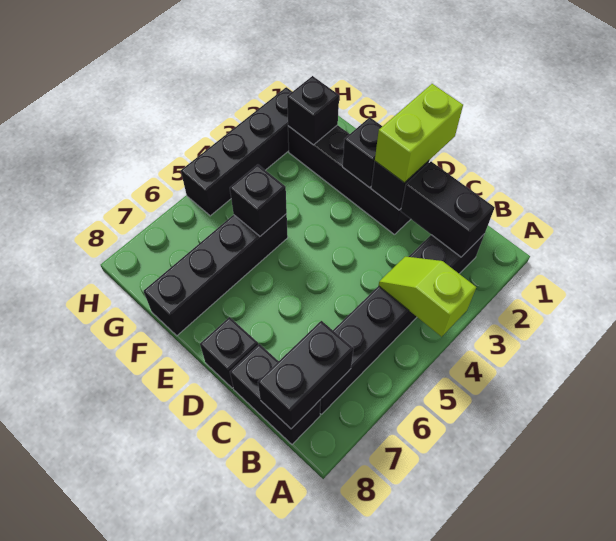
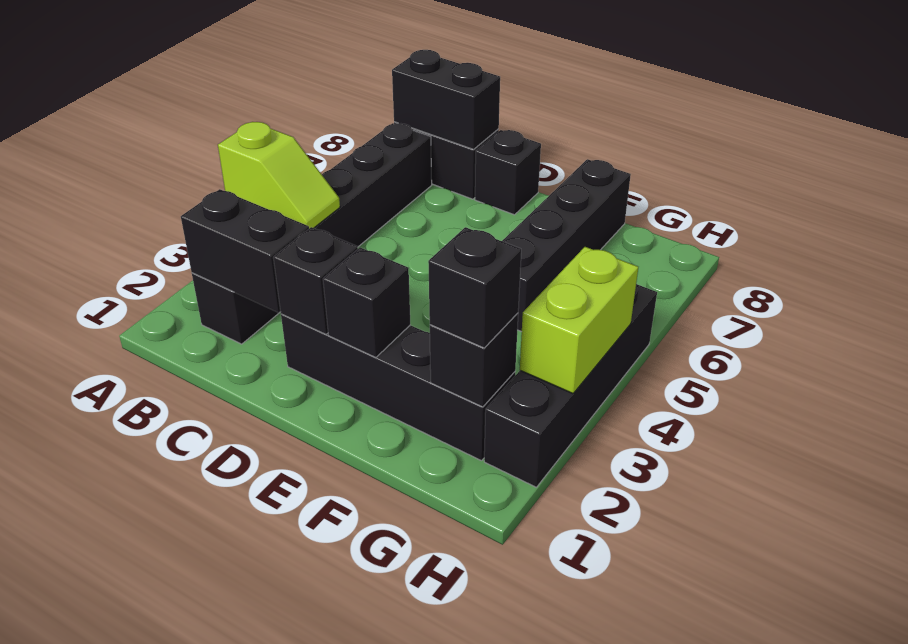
black 1x2 brick [258,321,354,429] -> black 1x2 brick turned to [392,50,500,149]
lime 1x2 brick [375,84,463,182] -> lime 1x2 brick moved to [520,247,638,394]
black 1x1 brick [230,165,287,236] -> black 1x1 brick moved to [428,227,521,348]

